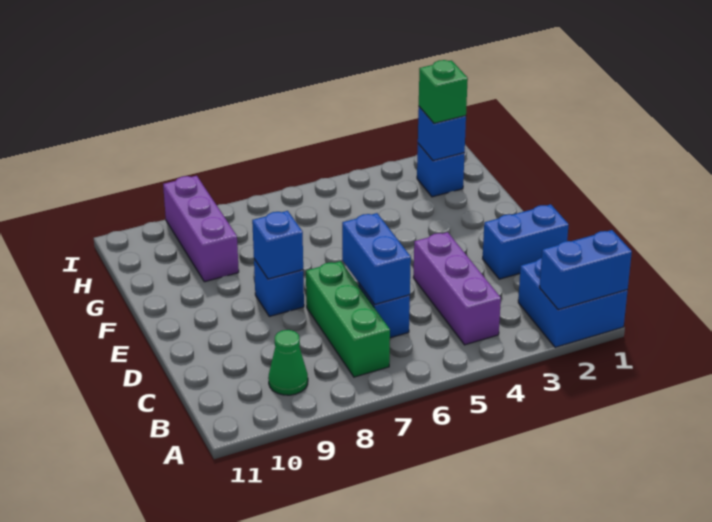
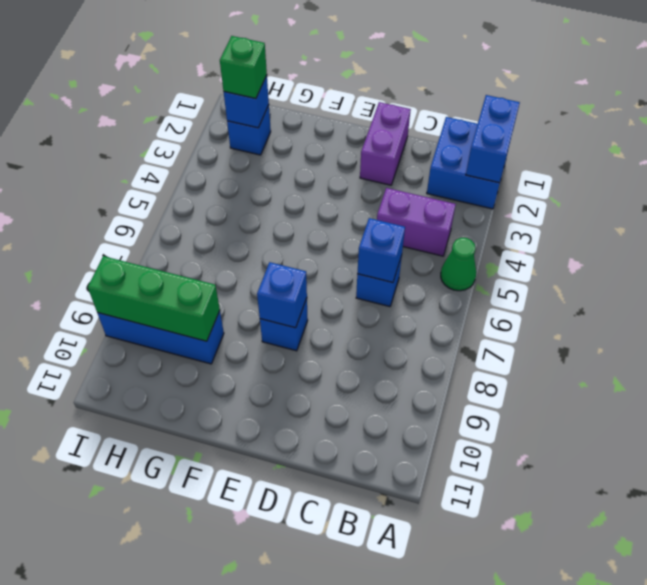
purple 1x3 brick [413,232,501,345] -> purple 1x2 brick [377,188,456,256]
green 1x3 brick [306,261,390,377] -> green 1x3 brick moved to [88,256,220,341]
green 1x1 cone [268,330,308,395] -> green 1x1 cone moved to [441,238,476,291]
blue 1x2 brick [342,213,411,304] -> blue 1x1 brick [357,218,405,283]
blue 1x2 brick [483,204,569,279] -> purple 1x2 brick [360,102,411,185]
purple 1x3 brick [163,176,239,282] -> blue 1x3 brick [98,311,224,364]

